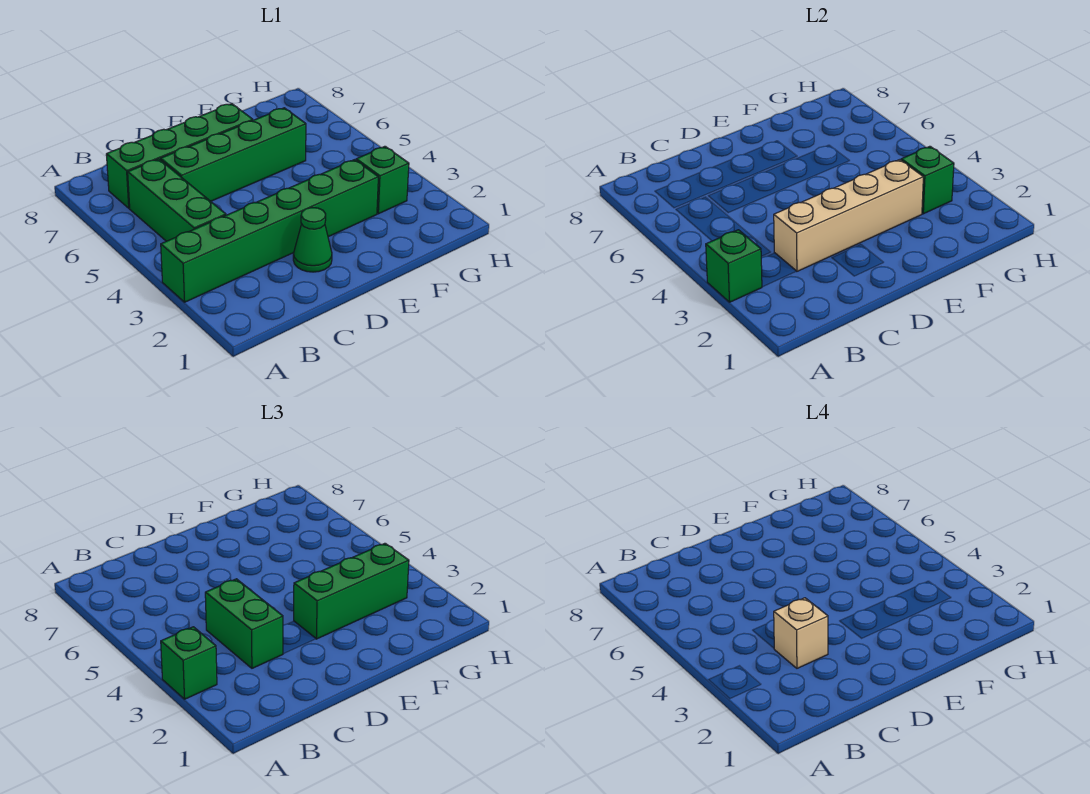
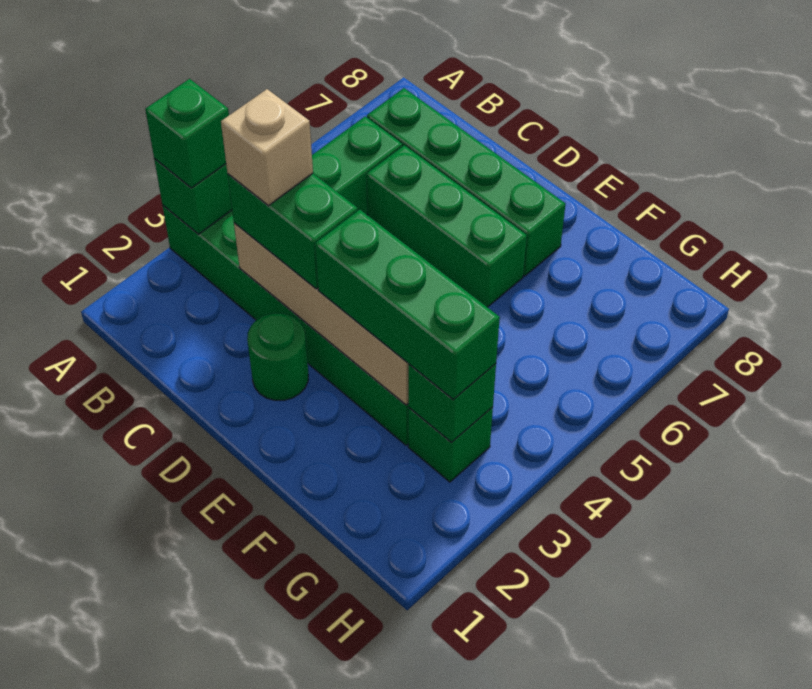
green 1x2 brick [205,579,283,668] -> green 1x2 brick turned to [228,173,358,289]
green 1x4 brick [161,108,306,201] -> green 1x3 brick [366,145,527,307]
green 1x1 cone [293,208,332,272] -> green 1x1 round brick [247,313,308,400]

